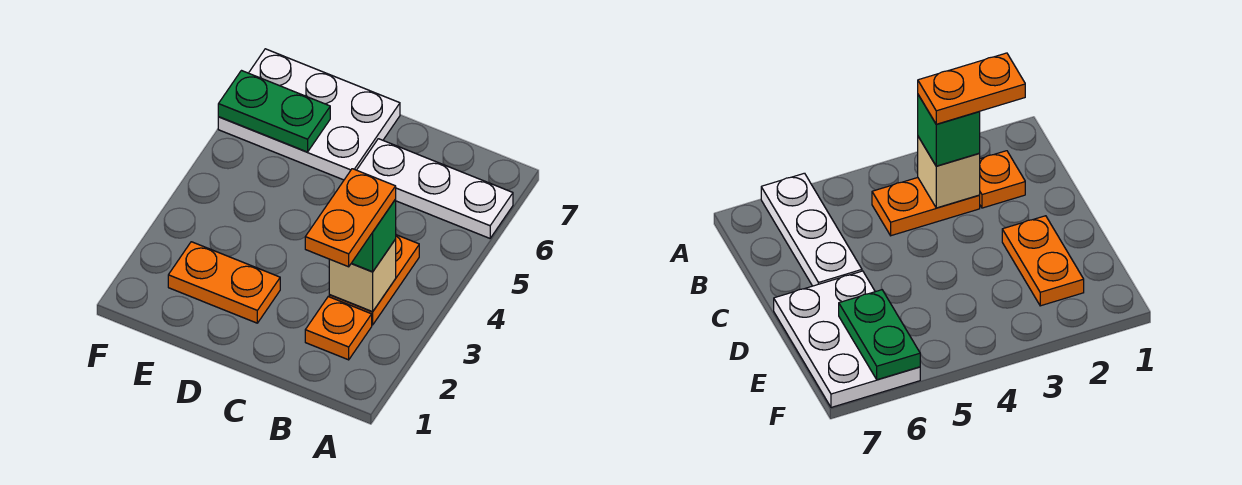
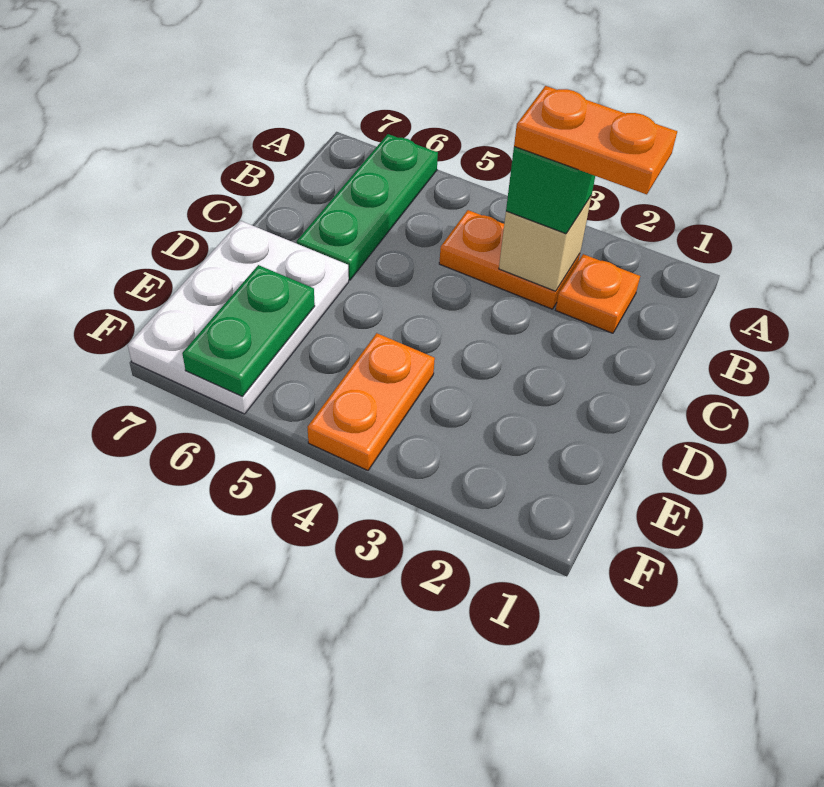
white 1x3 plate [357,139,513,238] -> green 1x3 plate [297,134,438,280]
orange 1x2 plate [168,242,280,323] -> orange 1x2 plate moved to [307,333,435,470]

